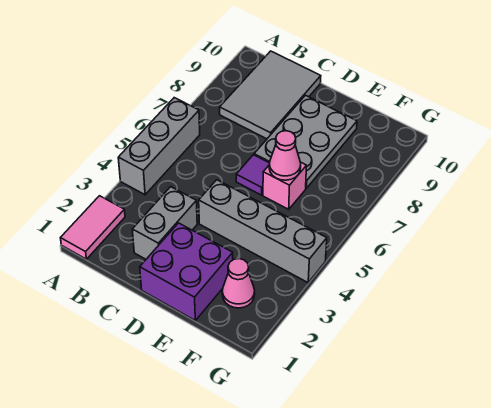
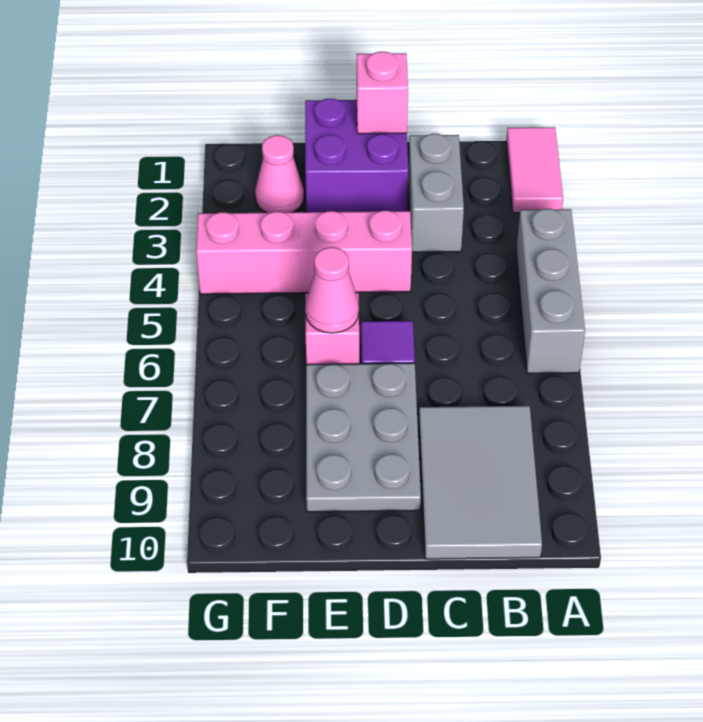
none -> pink 1x1 brick [357,52,408,134]
grey 1x4 brick [199,180,327,283] -> pink 1x4 brick [196,211,412,294]

